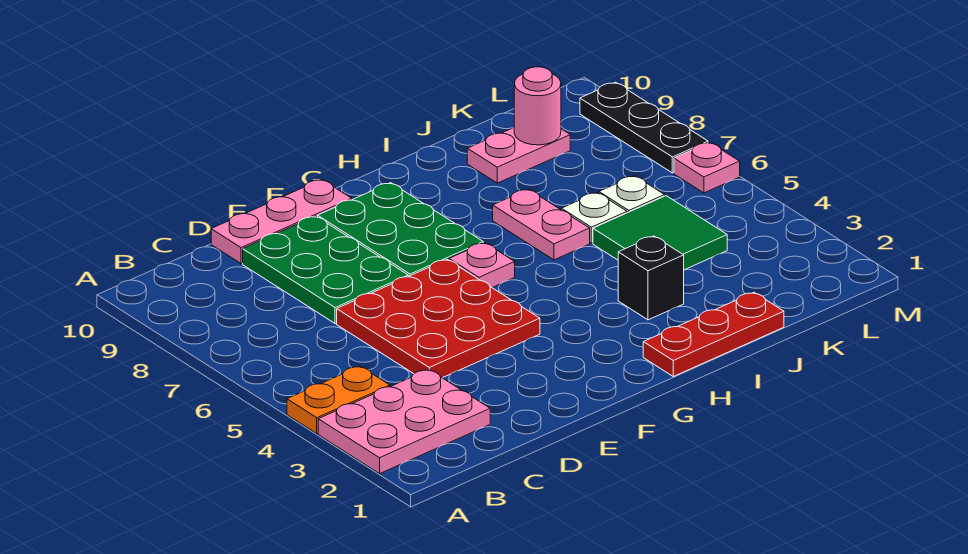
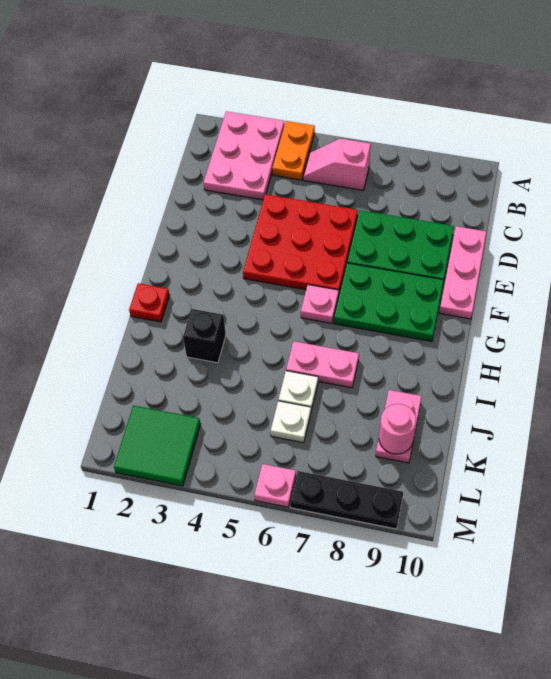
none -> pink 1x2 slope [303,139,371,190]
red 1x3 plate [643,293,784,376] -> red 1x1 plate [129,283,170,322]
green 2x2 tile [593,196,727,270] -> green 2x2 tile moved to [114,406,201,486]

